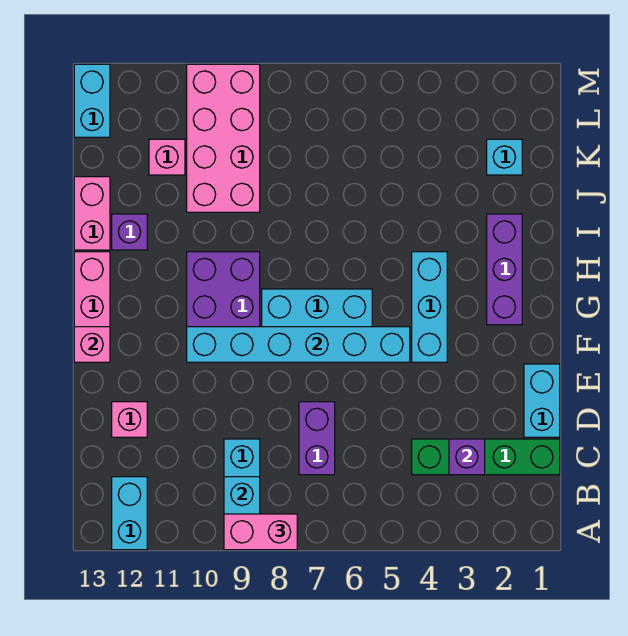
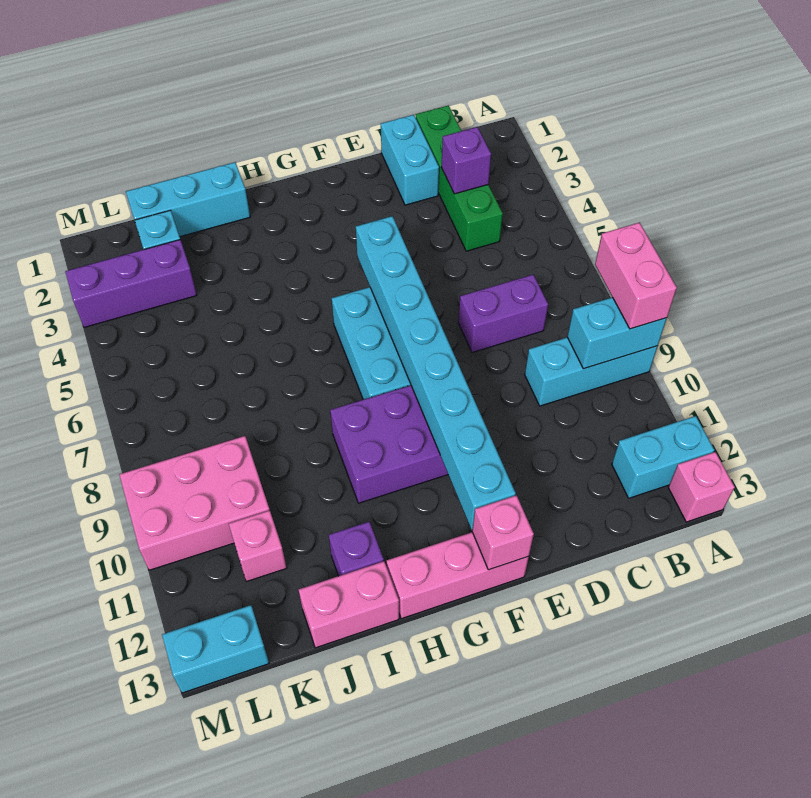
cyan 1x2 brick [524,364,560,437] -> cyan 1x2 brick turned to [381,115,439,205]
pink 1x1 brick [112,402,147,437] -> pink 1x1 brick moved to [668,452,735,522]
cyan 1x3 brick [412,252,447,362] -> cyan 1x3 brick moved to [126,162,250,237]
cyan 1x6 brick [187,327,410,362] -> cyan 1x8 brick [356,216,516,530]
purple 1x3 brick [487,214,522,325] -> purple 1x3 brick moved to [65,240,197,327]
pink 2x4 brick [187,64,260,212] -> pink 2x3 brick [119,436,270,570]

